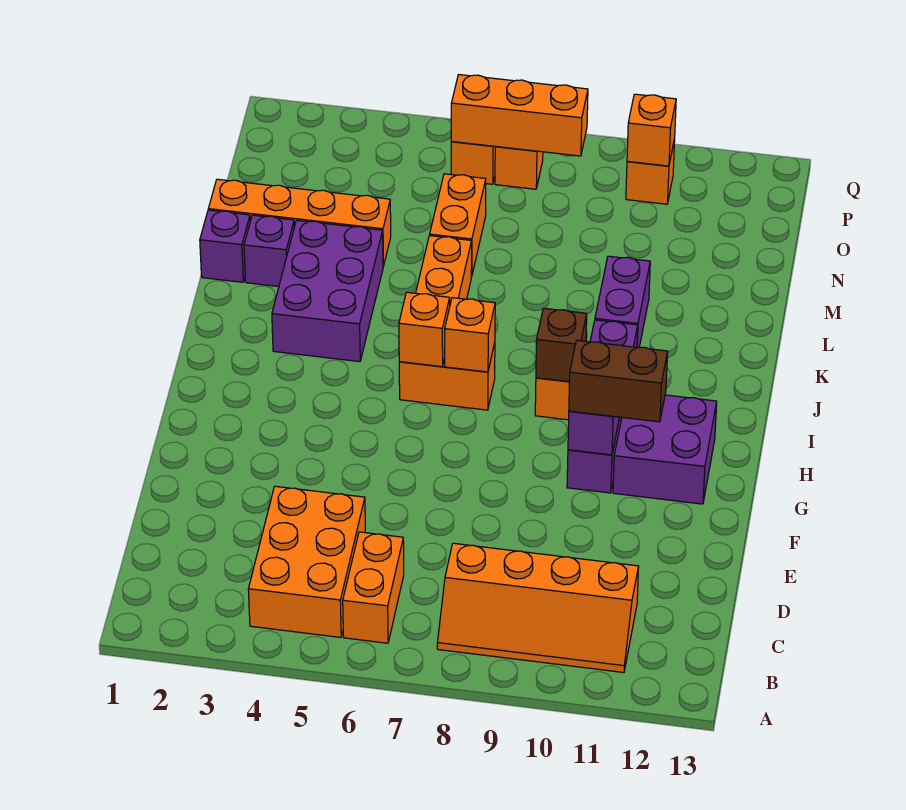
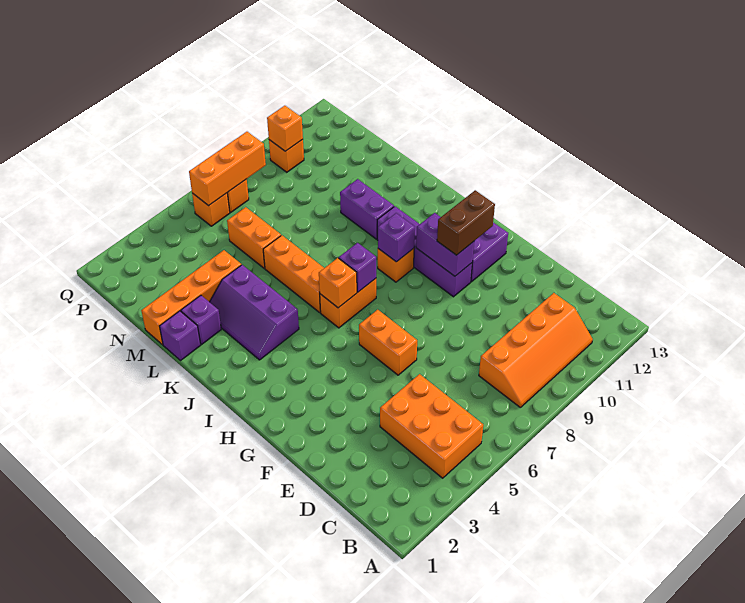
orange 1x2 brick [343,532,404,643] -> orange 1x2 brick moved to [359,310,417,375]
orange 1x1 brick [445,298,495,372] -> purple 1x1 brick [339,243,376,292]
brown 1x1 brick [536,308,587,382] -> purple 1x1 brick [378,213,415,262]
purple 2x3 brick [272,220,383,362] -> purple 2x3 slope [210,265,299,360]

